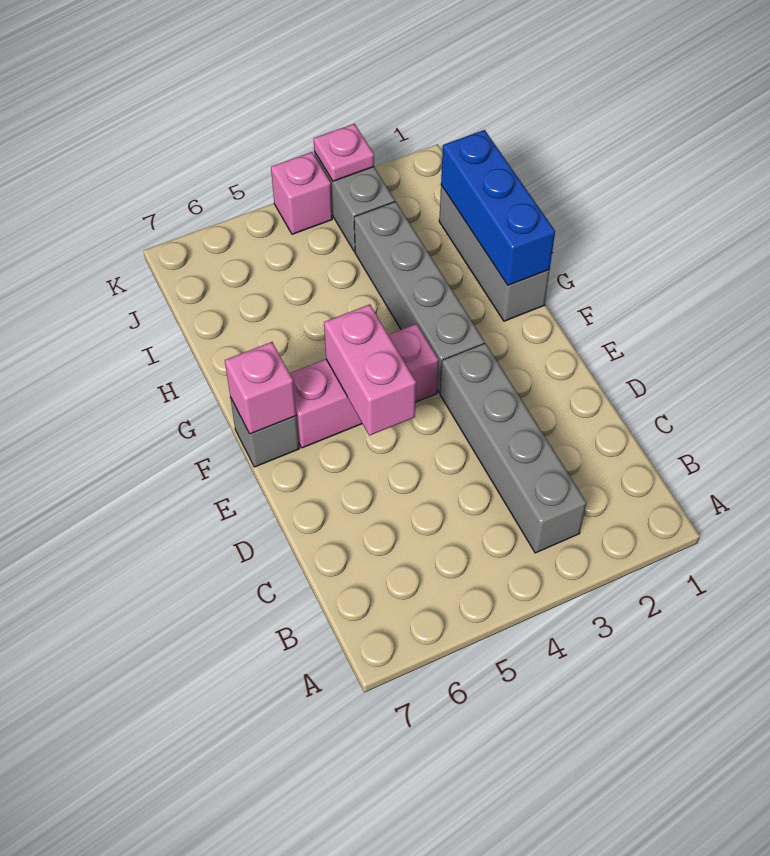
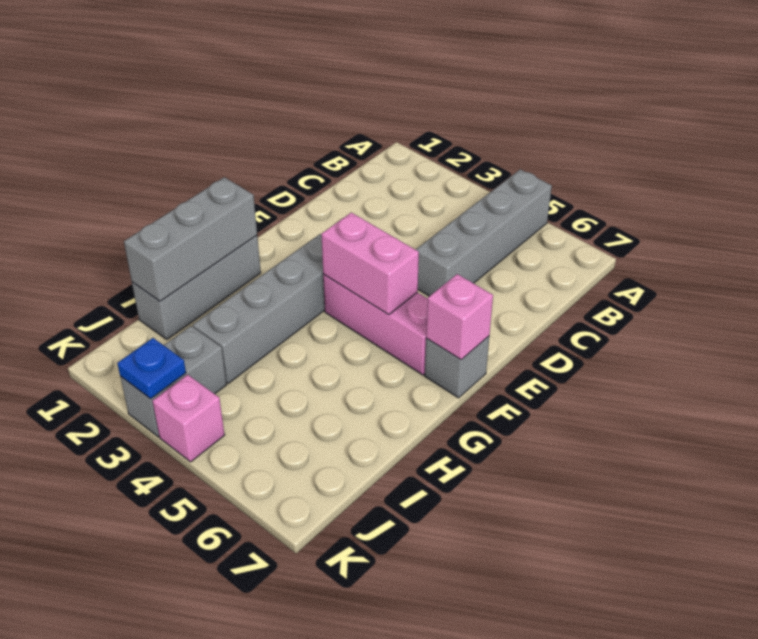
grey 1x4 brick [440,343,586,553] -> grey 1x4 brick moved to [416,169,552,296]
pink 1x2 brick [324,304,416,436] -> pink 1x2 brick turned to [321,213,419,315]
blue 1x3 brick [441,130,555,285] -> grey 1x3 brick [124,177,257,301]
pink 1x1 plate [314,124,374,181] -> blue 1x1 plate [117,338,186,399]

